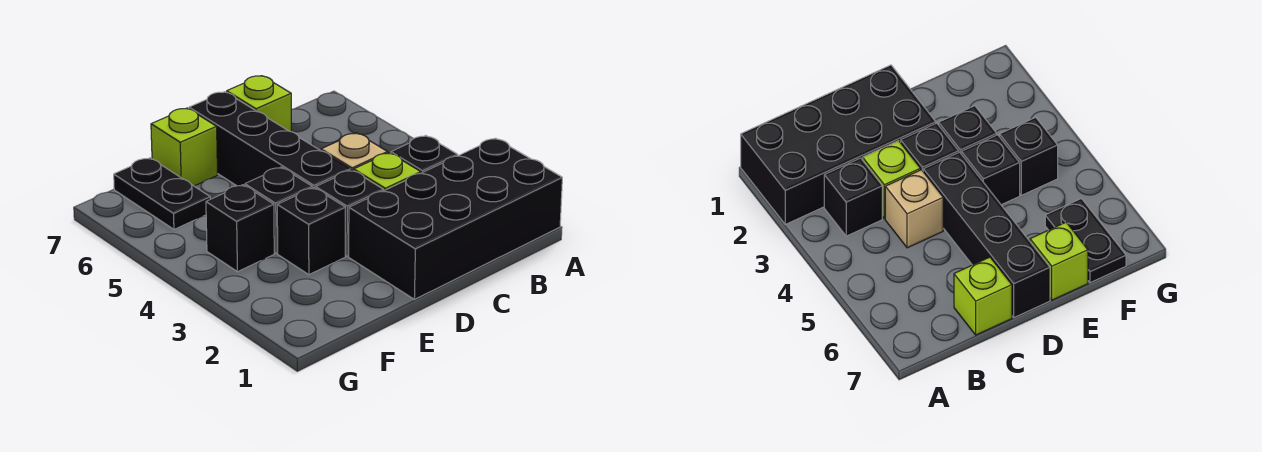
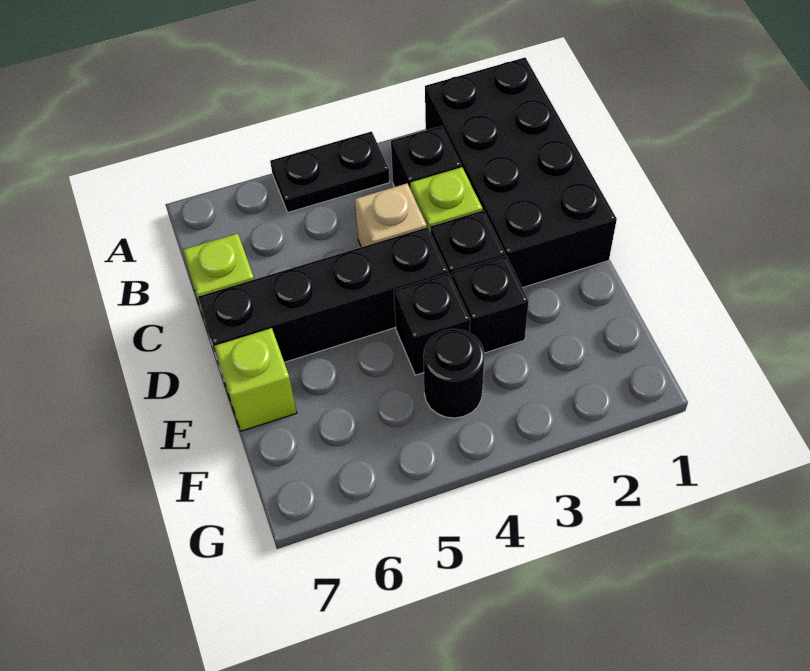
black 1x1 brick [206,185,274,272] -> black 1x1 round brick [423,329,484,418]
black 1x2 plate [114,158,210,229] -> black 1x2 plate moved to [270,131,390,212]

